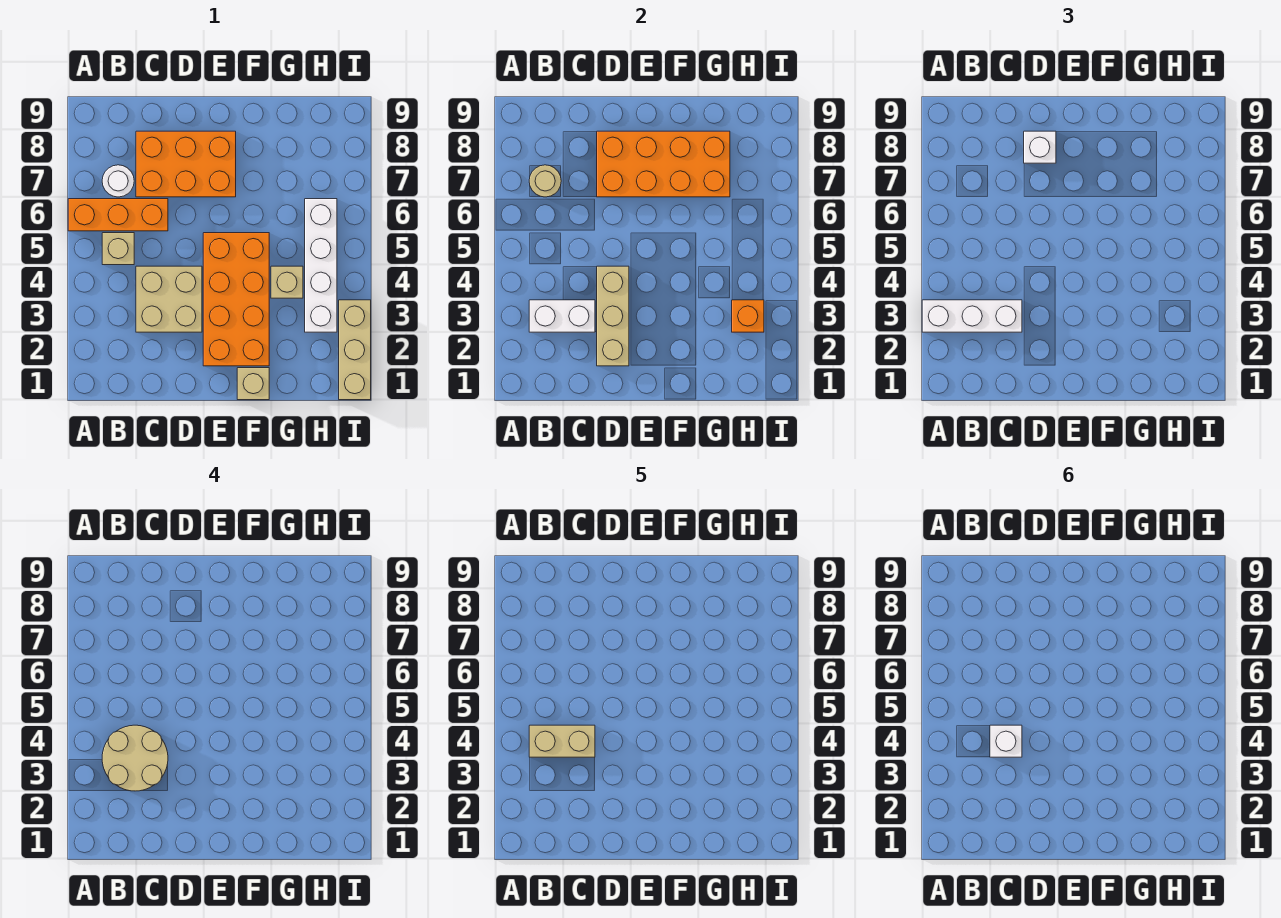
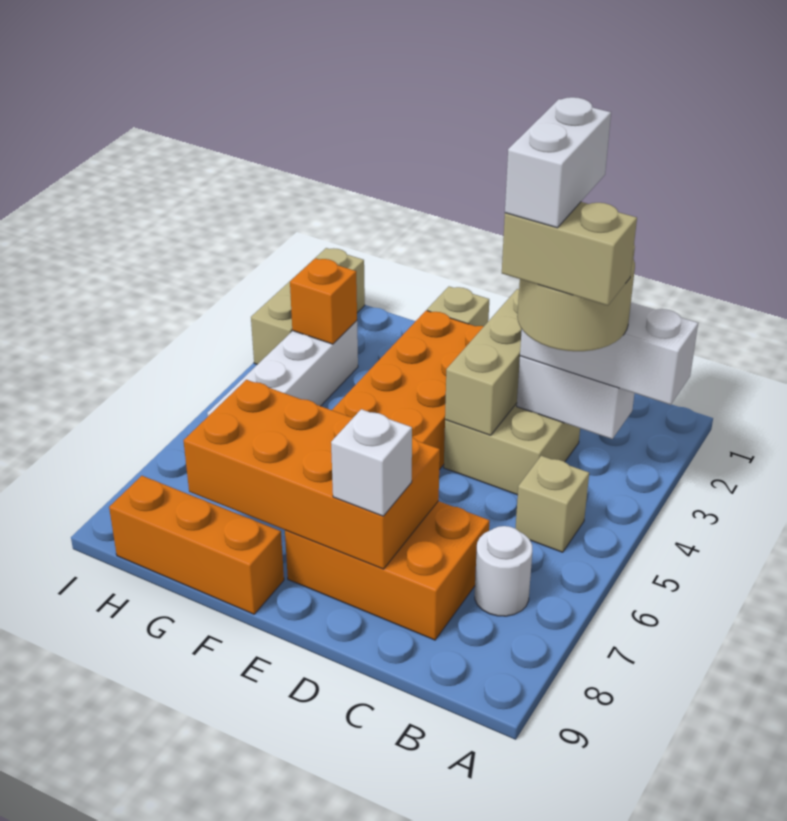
orange 1x3 brick [68,199,168,231] -> orange 1x3 brick moved to [109,476,284,614]
tan 1x1 round brick [529,165,561,197] -> none
white 1x1 brick [990,725,1022,757] -> white 1x2 brick [505,97,611,228]
tan 1x1 brick [271,266,303,298] -> none

